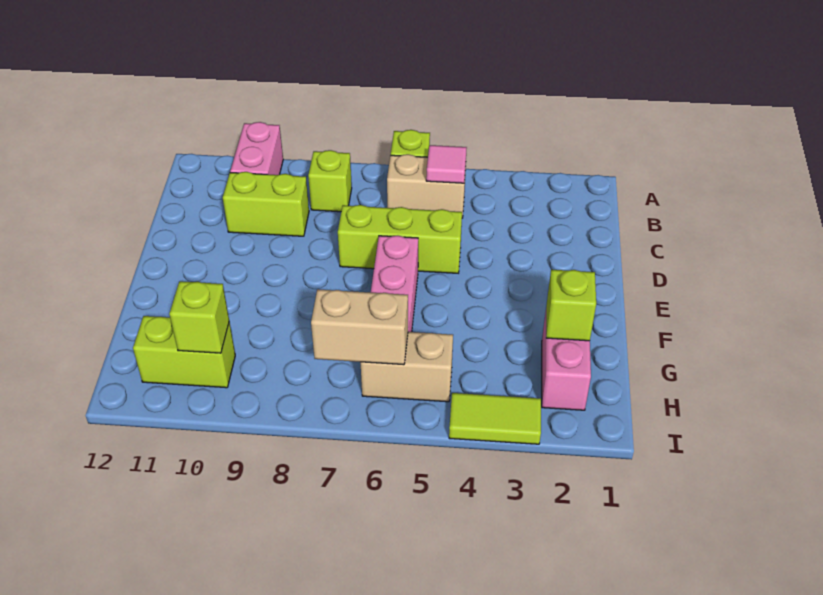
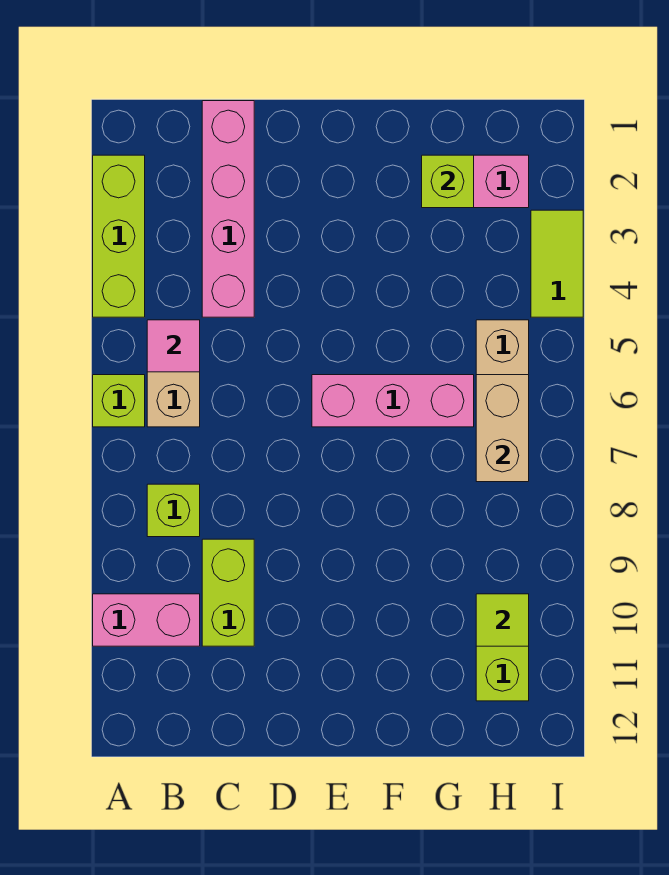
none -> pink 1x4 brick [202,101,254,317]
lime 1x3 brick [338,205,462,273] -> lime 1x3 brick moved to [93,155,145,317]
lime 1x1 brick [169,281,229,353] -> lime 1x1 tile [476,594,529,646]

